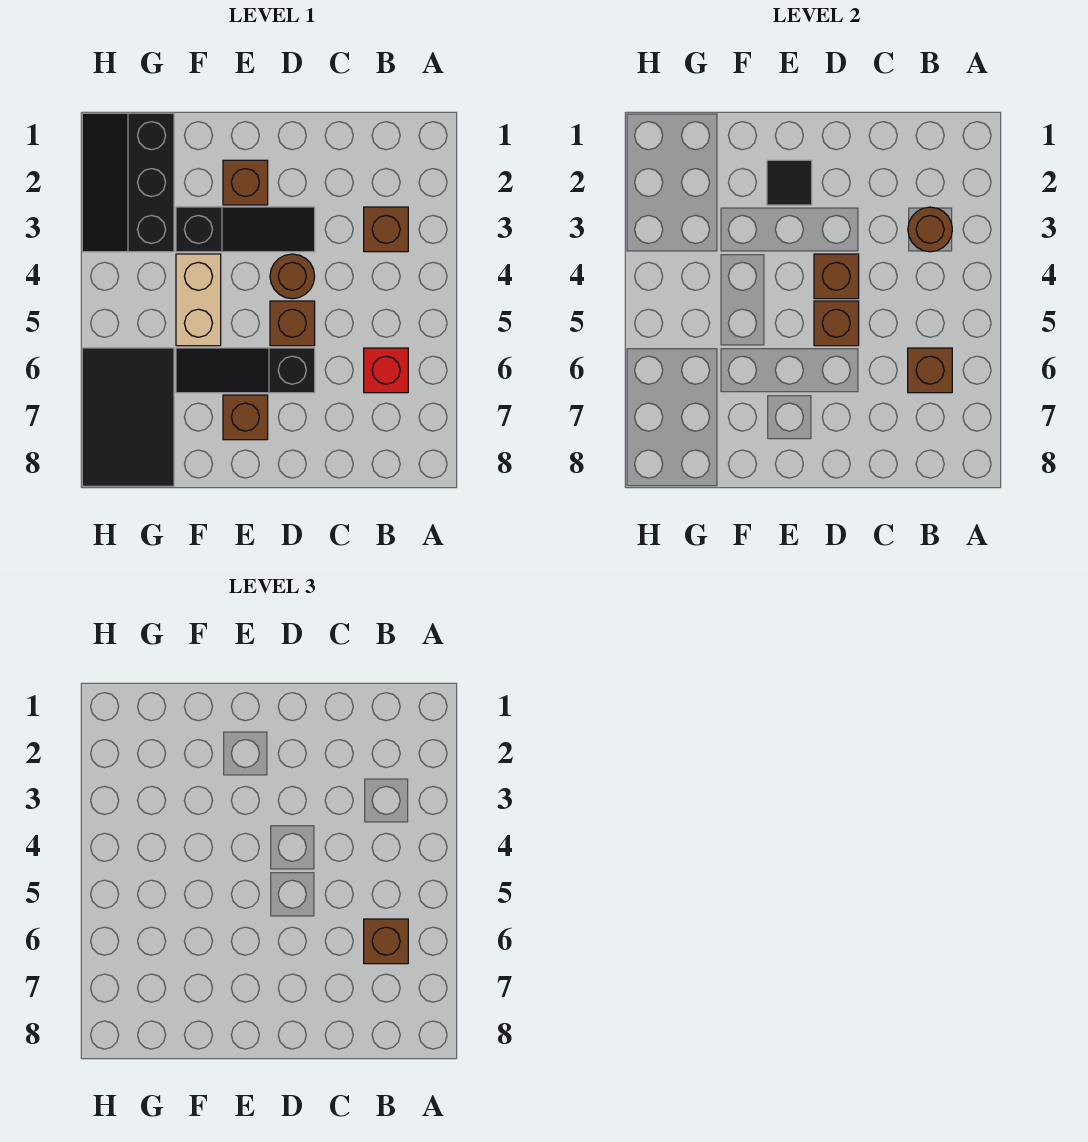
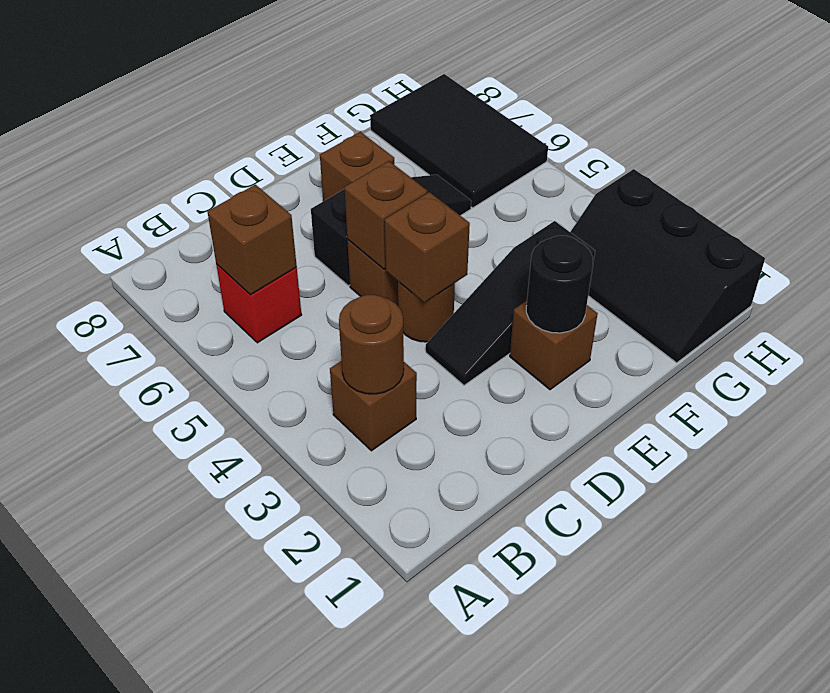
brown 1x1 brick [364,919,408,964] -> none
black 1x1 tile [767,160,812,205] -> black 1x1 round brick [526,236,593,333]
tan 1x2 brick [176,254,221,346] -> none
black 2x3 slope [82,113,174,252] -> black 2x3 slope turned to [571,169,765,363]

